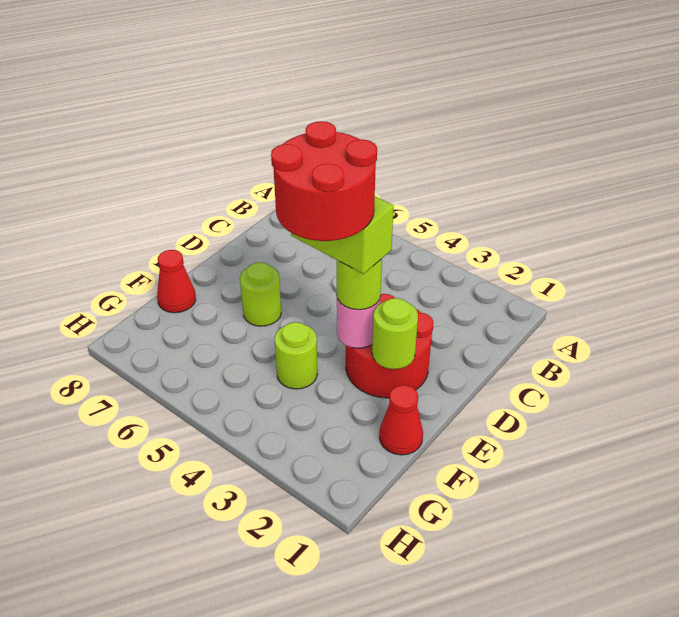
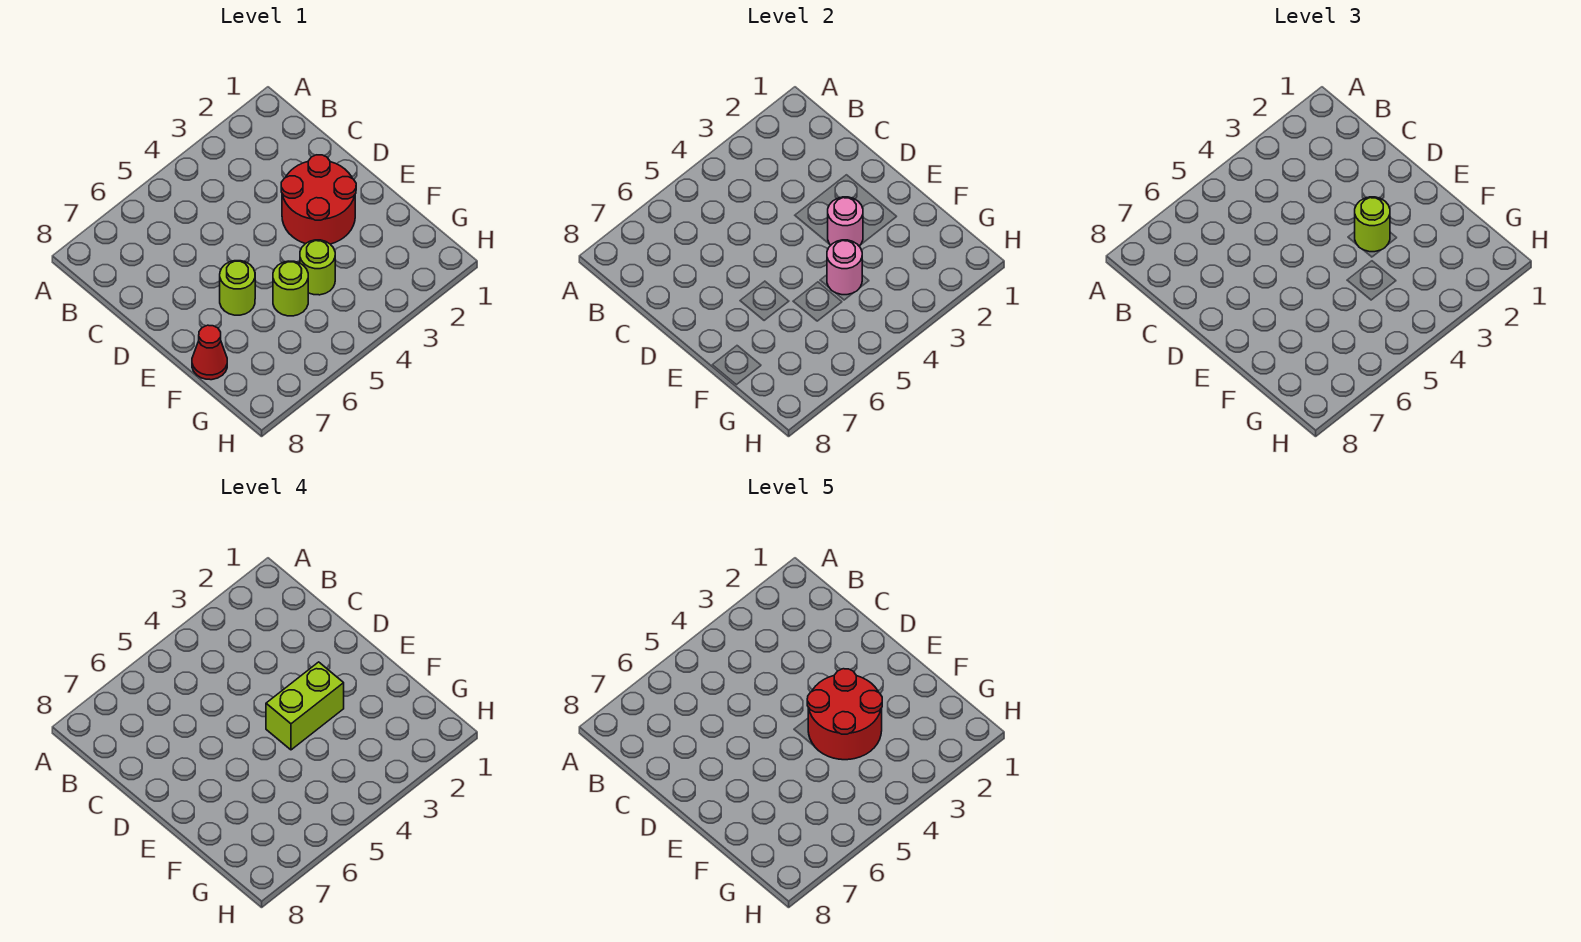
lime 1x1 round brick [372,298,418,369] -> lime 1x1 round brick moved to [273,261,308,316]
red 1x1 cone [379,385,423,455] -> none
none -> pink 1x1 round brick [827,240,862,295]

